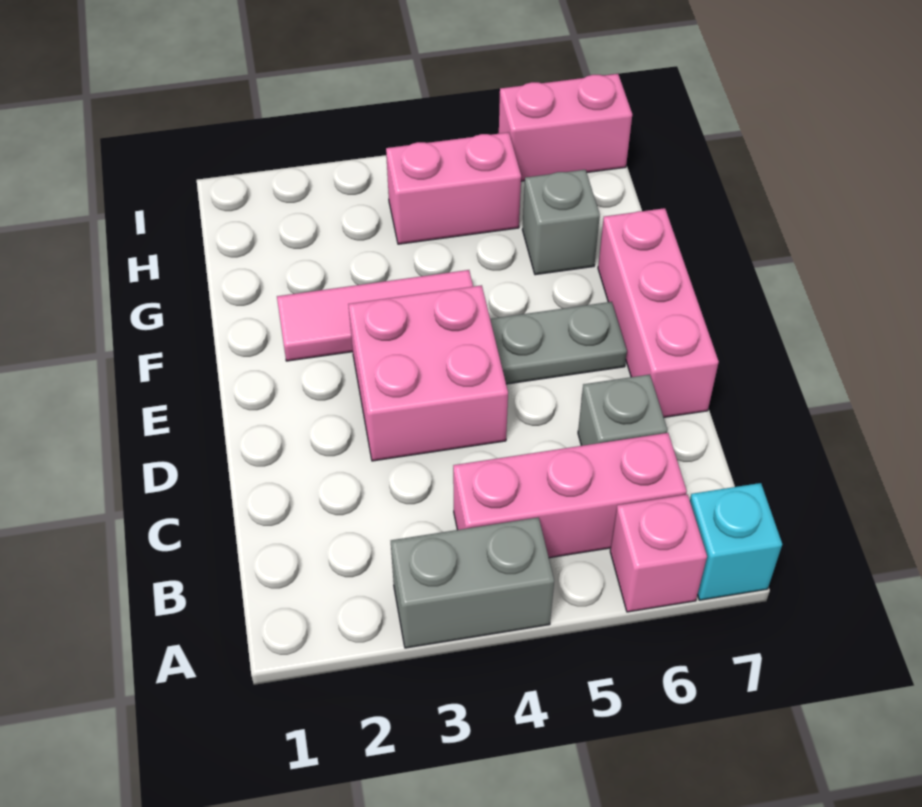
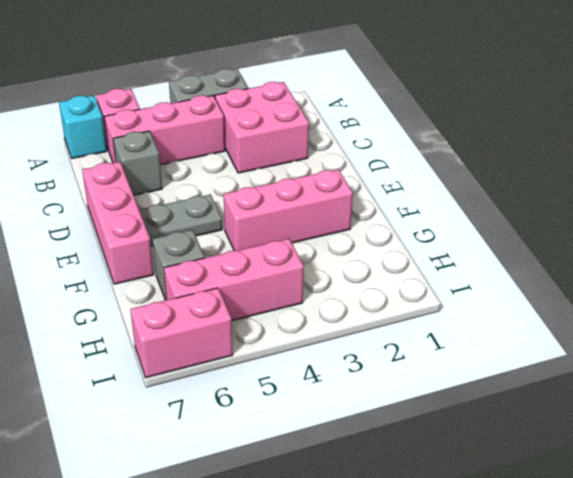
pink 2x2 brick [348,285,508,461] -> pink 2x2 brick moved to [215,82,309,173]
pink 1x3 tile [277,270,473,361] -> pink 1x3 brick [224,169,353,251]
pink 1x2 brick [386,132,521,244] -> pink 1x3 brick [164,239,304,320]

